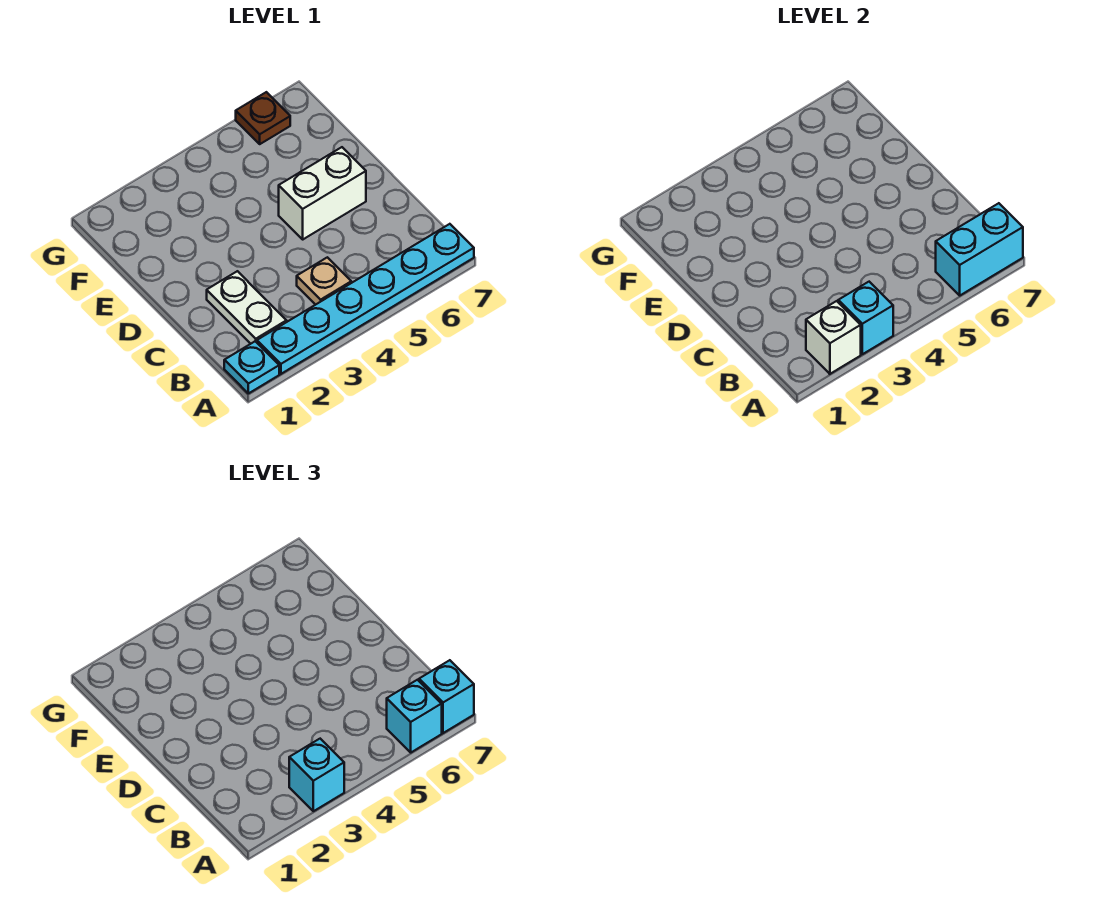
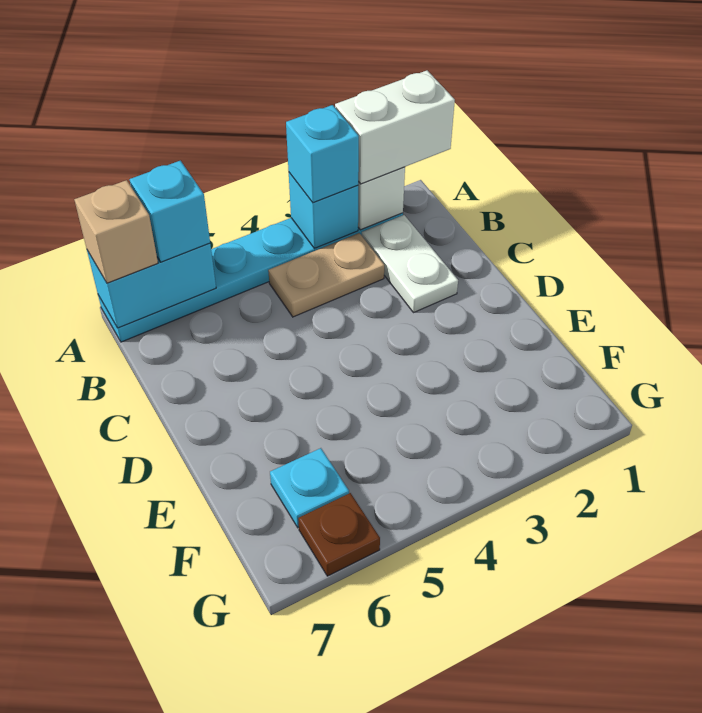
cyan 1x1 plate [224,341,279,393] -> cyan 1x1 plate moved to [270,448,349,528]
cyan 1x1 brick [419,660,474,733] -> tan 1x1 brick [74,180,158,283]
tan 1x1 plate [297,257,351,305] -> tan 1x2 plate [268,233,384,317]
white 1x2 brick [279,147,366,239] -> white 1x2 brick moved to [335,70,455,184]

